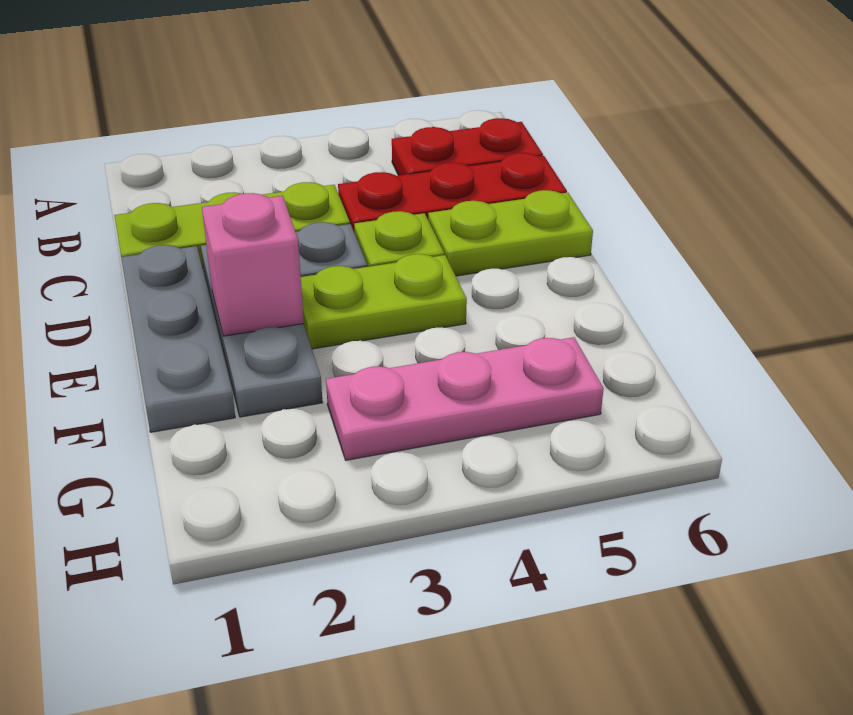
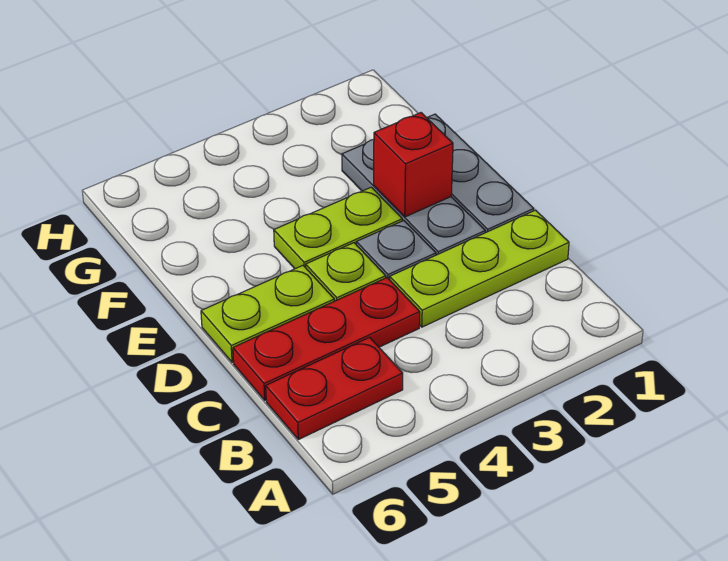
pink 1x1 brick [202,193,304,336] -> red 1x1 brick [374,113,453,217]
pink 1x3 plate [326,337,604,460] -> none

